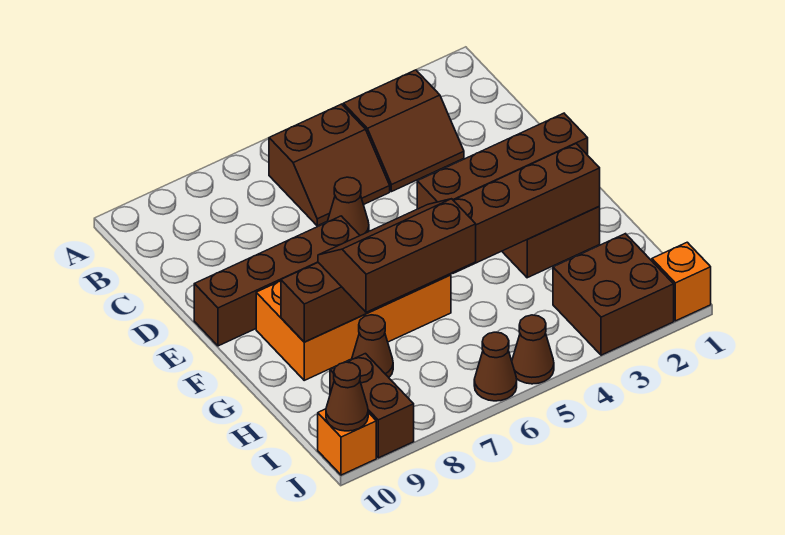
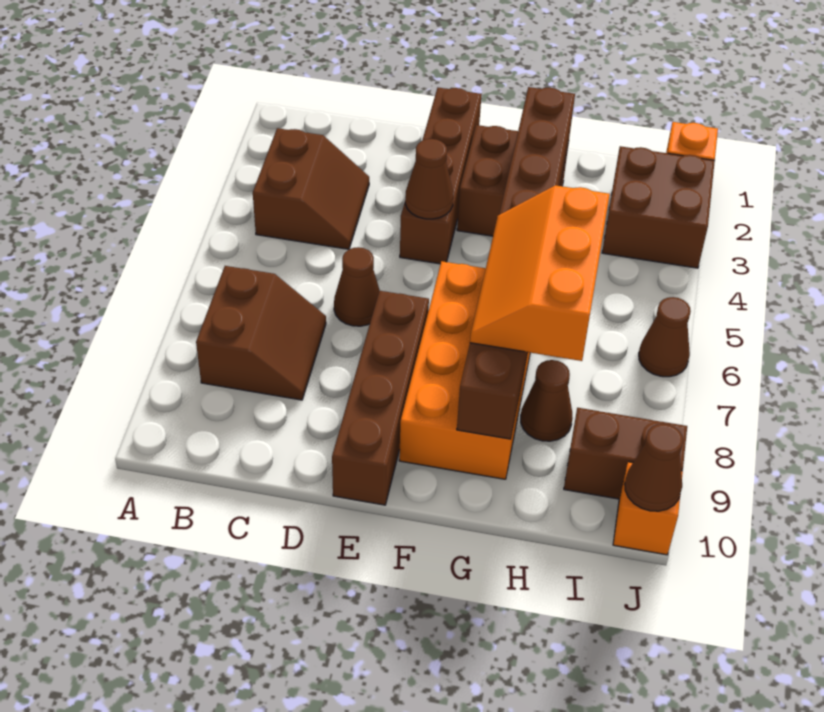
brown 2x2 slope [269,104,390,226] -> brown 2x2 slope moved to [196,266,326,400]
brown 2x3 slope [318,199,476,312] -> orange 2x3 slope [470,185,610,361]
brown 1x1 cone [512,315,554,384] -> brown 1x1 cone moved to [405,139,453,219]

